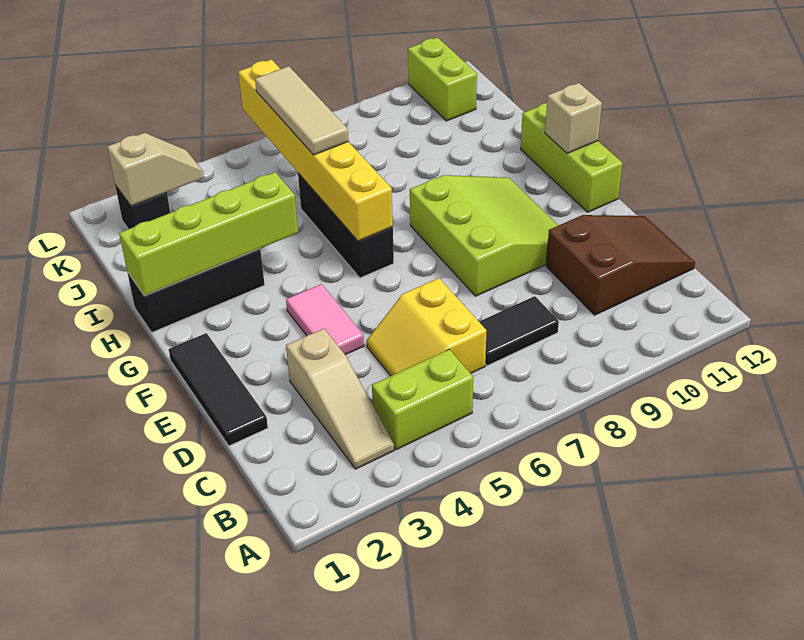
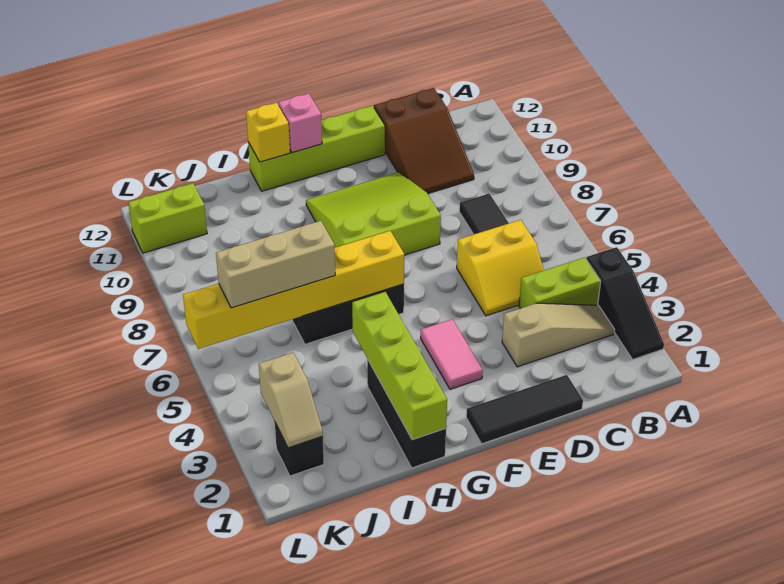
none -> black 1x3 slope [586,247,664,359]
lime 1x2 brick [372,349,473,450] -> lime 1x2 brick turned to [519,257,601,308]
brown 2x3 slope [546,215,695,315] -> brown 2x3 slope turned to [374,88,474,194]
pink 1x2 tile [286,284,364,355] -> pink 1x2 tile turned to [421,319,483,389]
lime 1x3 brick [521,103,622,212] -> lime 1x4 brick [248,106,385,191]
tan 1x1 brick [545,83,602,153] -> pink 1x1 brick [278,93,322,153]
none -> yellow 1x1 brick [246,103,290,162]
tan 1x3 tile [255,66,349,155] -> tan 1x3 brick [216,221,335,308]
tan 1x2 slope [107,133,204,206] -> tan 1x2 slope turned to [259,353,323,448]

